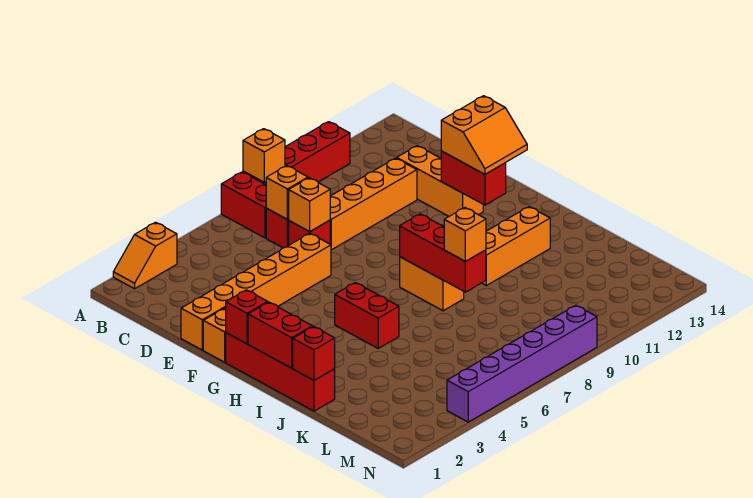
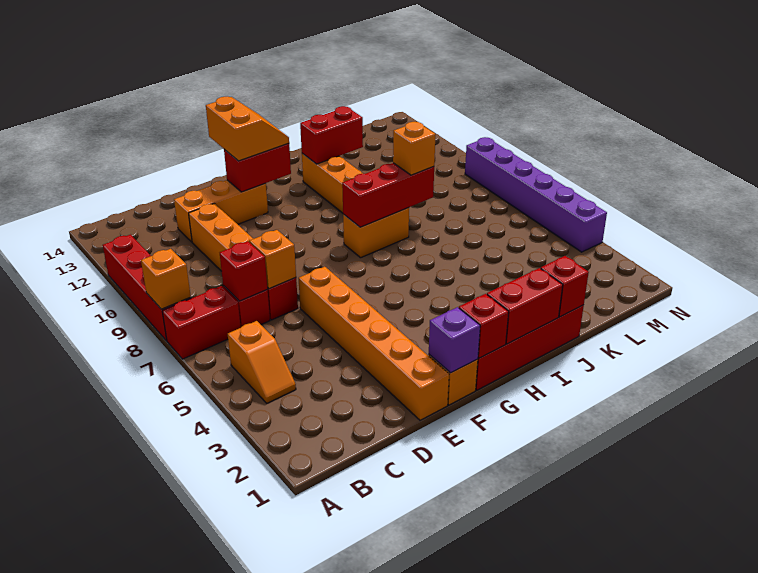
orange 1x2 slope [113,222,177,289] -> orange 1x2 slope moved to [228,321,296,403]
orange 1x1 brick [266,166,308,220] -> red 1x1 brick [220,241,267,301]
none -> purple 1x1 brick [429,307,480,373]
red 1x2 brick [335,283,399,348] -> red 1x2 brick moved to [300,106,363,164]

